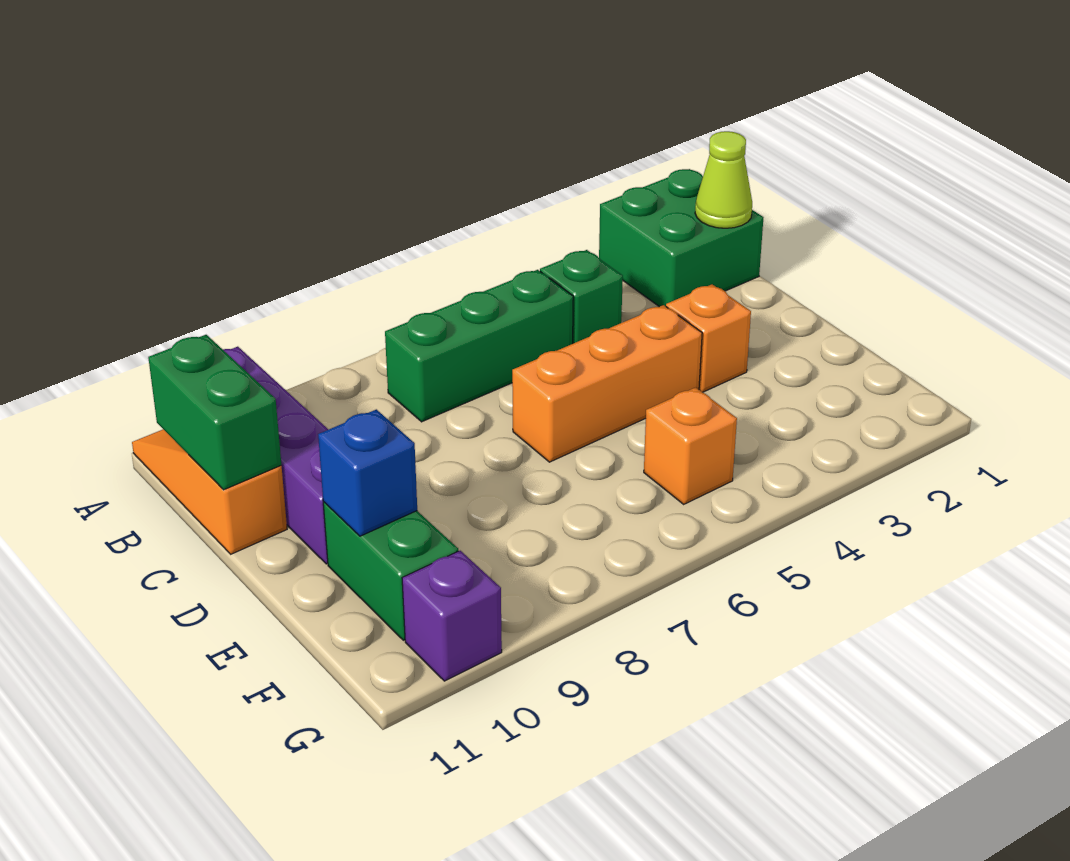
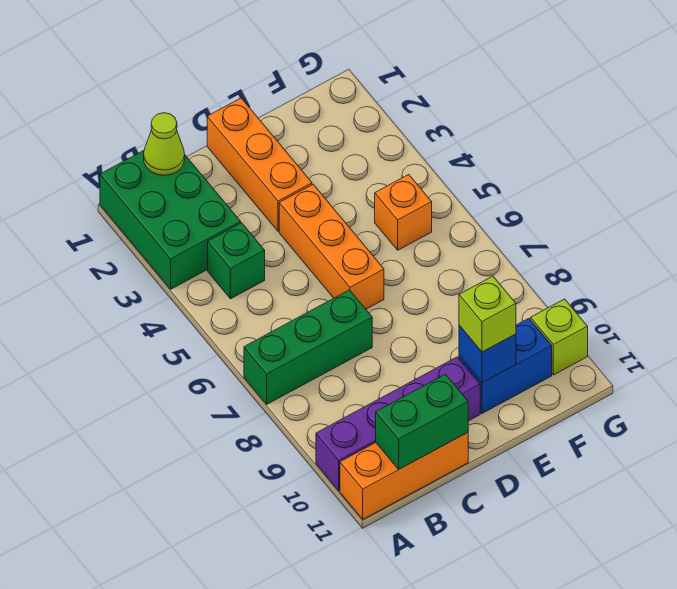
green 2x2 brick [599,169,764,307] -> green 2x3 brick [100,151,241,289]
orange 1x3 slope [132,429,287,554] -> orange 1x3 brick [340,433,468,519]
green 1x3 brick [385,270,573,422] -> green 1x3 brick turned to [244,290,372,404]
orange 1x1 brick [666,284,751,392] -> orange 1x3 brick [207,98,312,231]
green 1x2 brick [323,502,458,640] -> blue 1x2 brick [459,318,552,413]
none -> lime 1x1 brick [459,276,516,352]
purple 1x1 brick [402,551,502,681] -> lime 1x1 brick [531,299,588,375]

